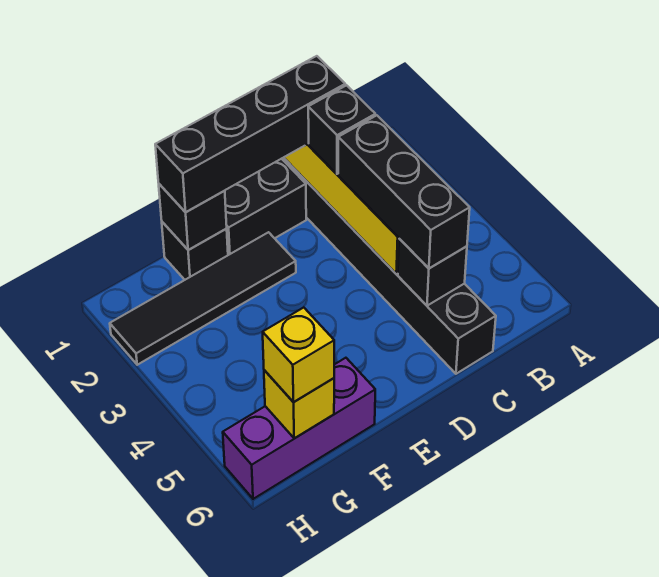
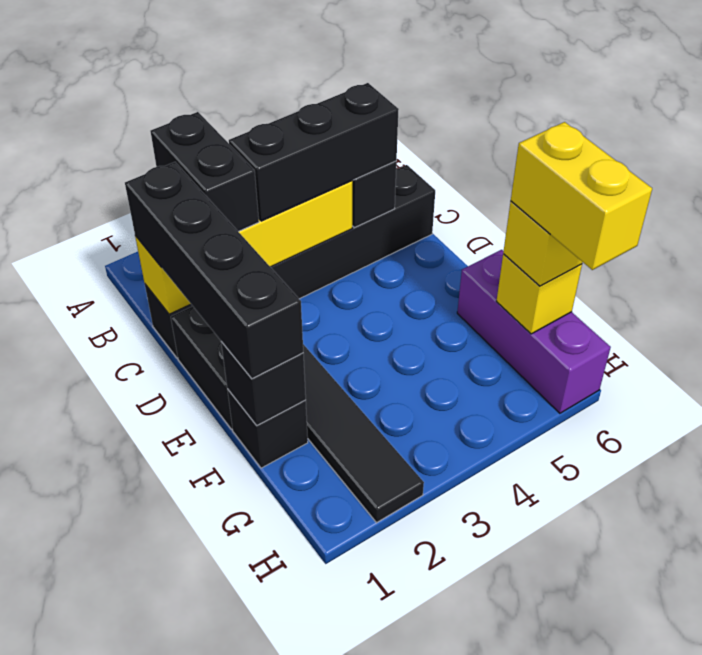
black 1x1 brick [308,85,375,174] -> black 1x2 brick [150,112,259,232]
none -> yellow 1x2 brick [511,122,652,270]

